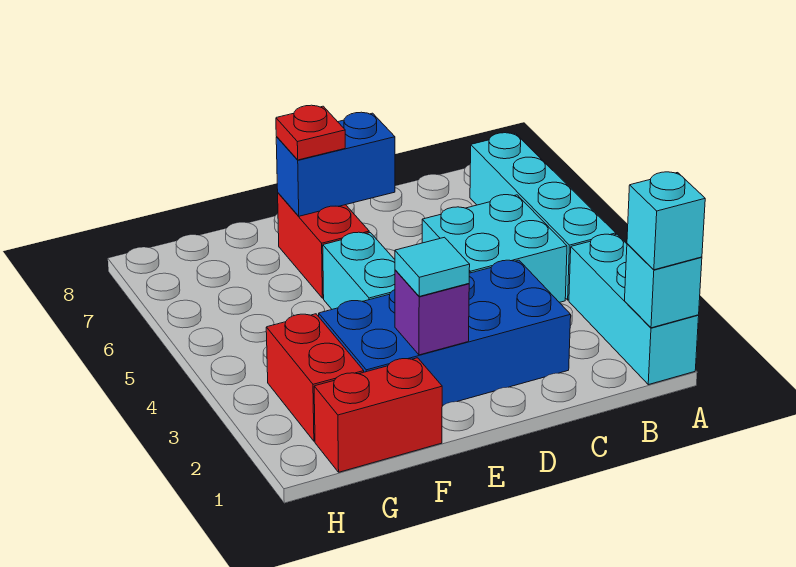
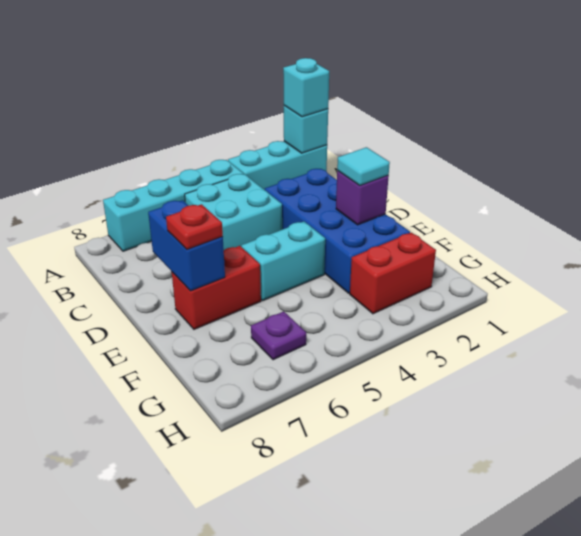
red 1x2 brick [314,358,442,472] -> none
none -> purple 1x1 plate [251,311,306,360]

